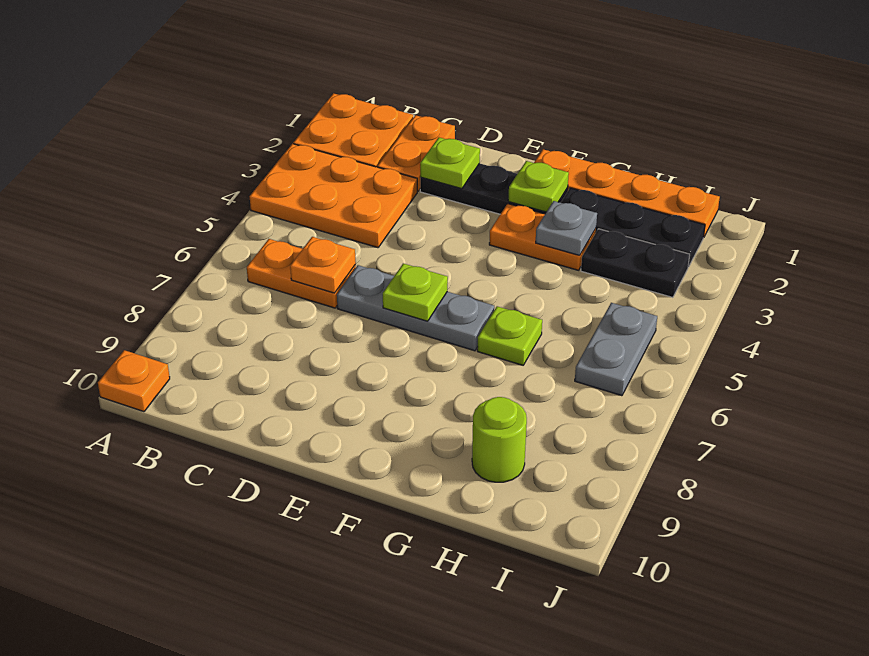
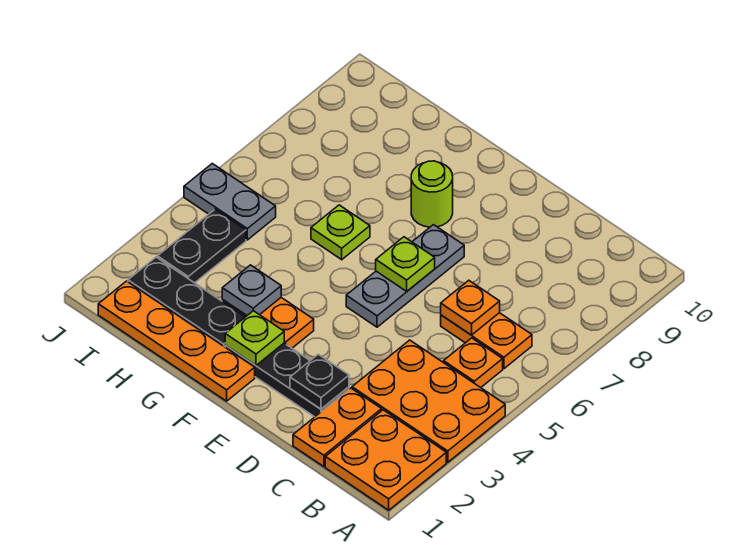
orange 1x1 plate [98,350,170,412] -> orange 1x1 plate moved to [444,338,503,388]
lime 1x1 plate [420,138,480,189] -> black 1x1 plate [290,354,349,409]
grey 1x3 plate [337,265,494,351] -> grey 1x3 plate turned to [346,225,464,327]
black 1x2 plate [581,229,690,297] -> black 1x2 plate turned to [157,209,246,283]
lime 1x1 round brick [472,397,527,482] -> lime 1x1 round brick moved to [411,161,453,227]
grey 1x2 plate [575,303,657,396] -> grey 1x2 plate turned to [184,164,276,240]

